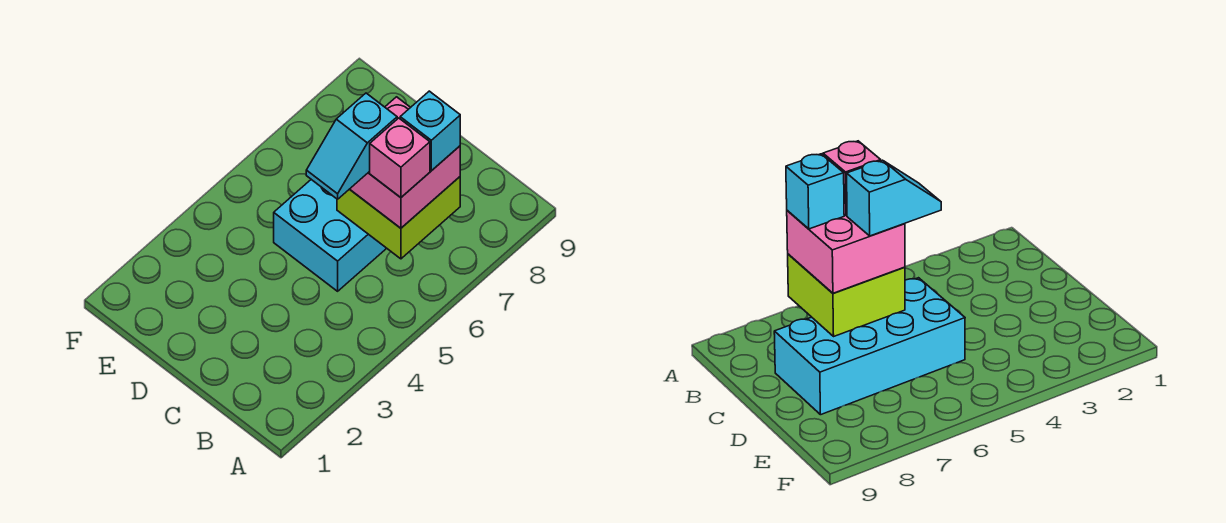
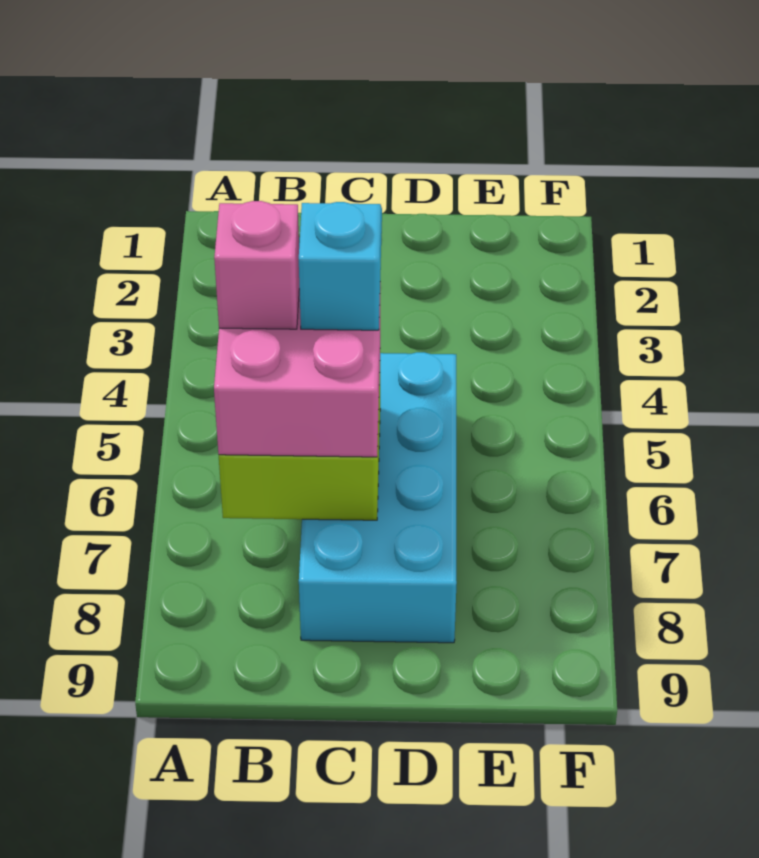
cyan 1x1 brick [400,91,460,171] -> none

